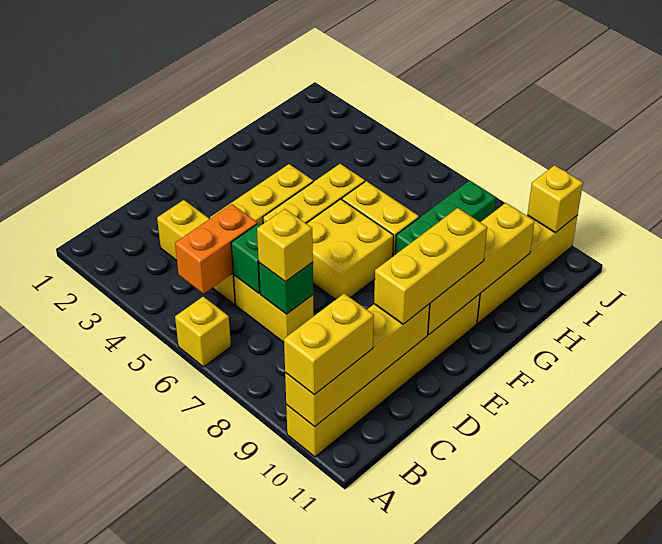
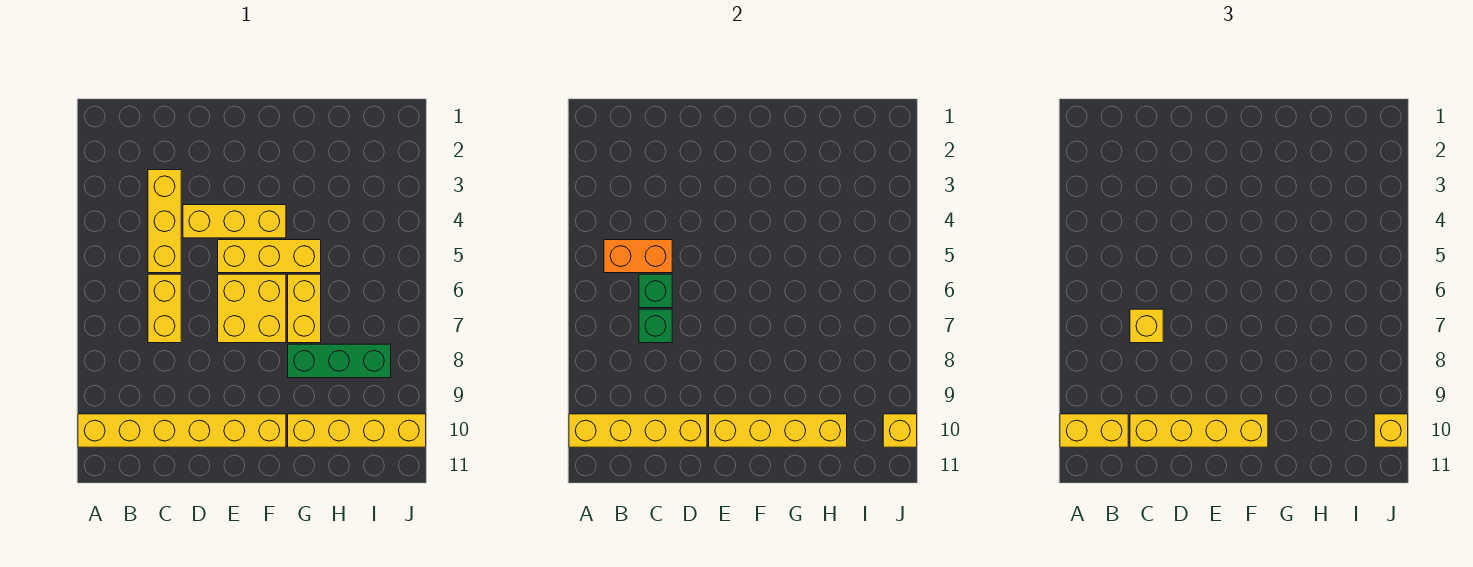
yellow 1x1 brick [175,297,231,367] -> yellow 1x1 brick moved to [1374,414,1408,447]
yellow 1x3 brick [374,208,487,324] -> yellow 1x4 brick [1130,414,1268,447]

